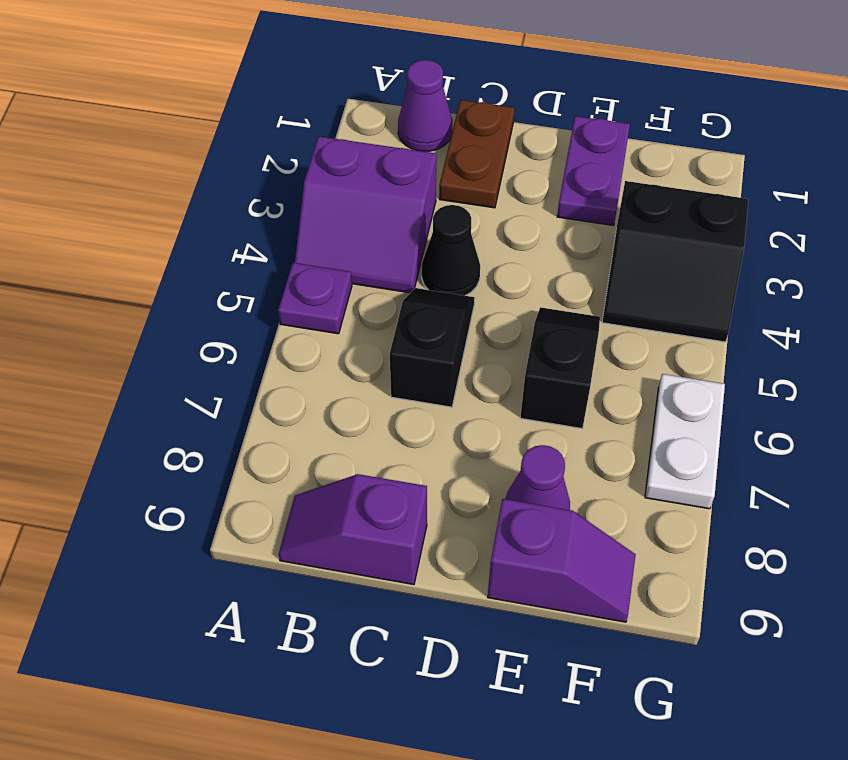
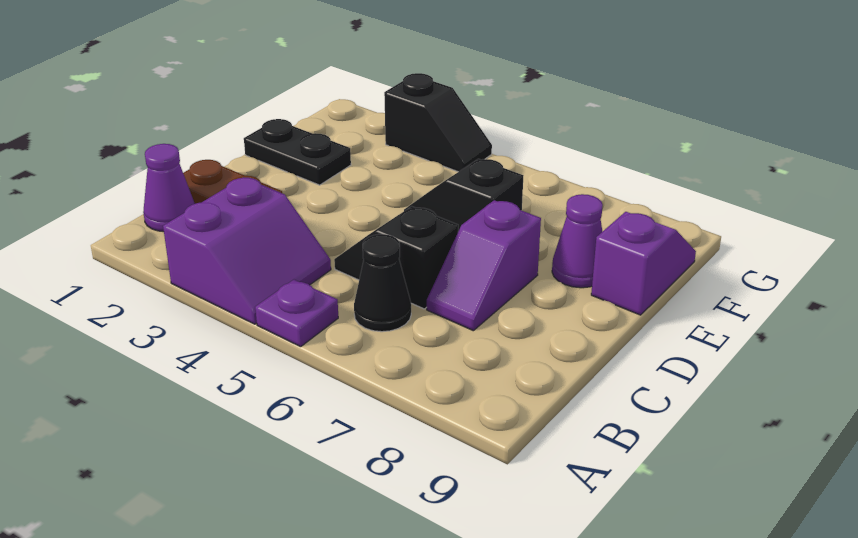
purple 1x2 slope [279,474,427,585] -> purple 1x2 slope moved to [427,200,541,331]
black 1x1 cone [422,205,480,296] -> black 1x1 cone moved to [354,234,411,332]
purple 1x2 plate [557,116,630,226] -> black 1x2 plate [244,119,351,185]
black 2x2 slope [602,181,749,342] -> black 1x2 slope [384,73,492,172]
white 1x2 plate [645,374,725,509] -> none

